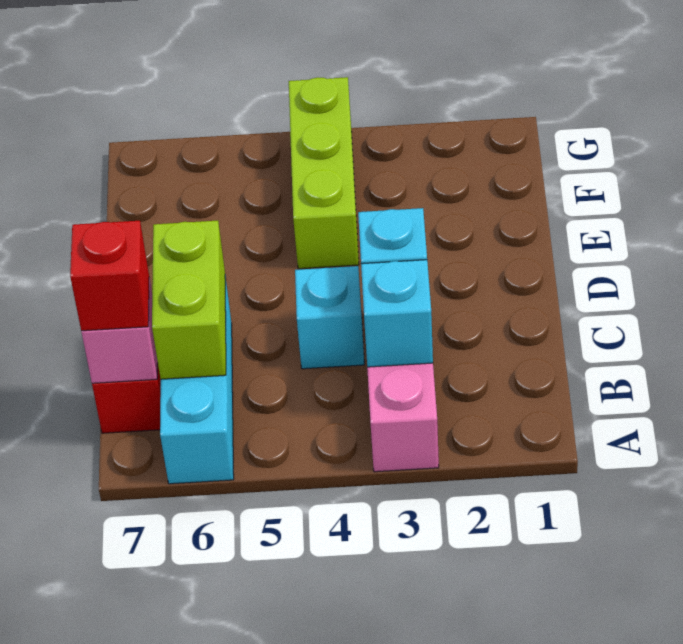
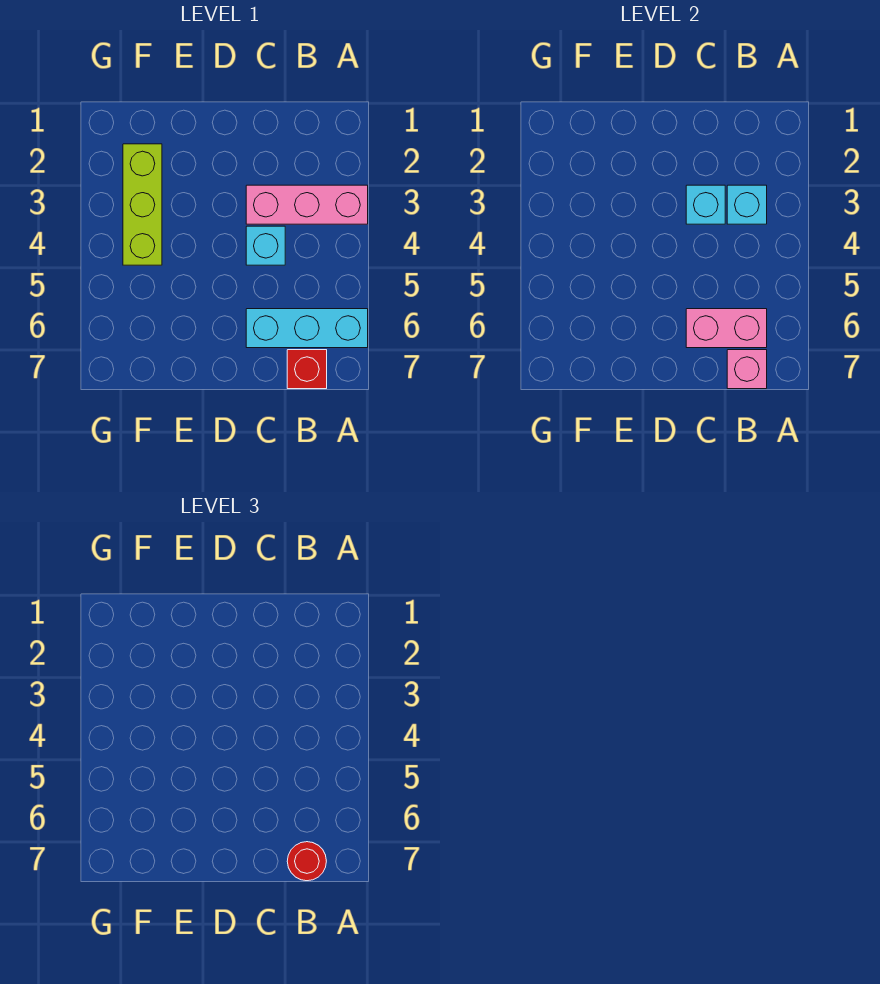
lime 1x2 brick [152,221,226,379] -> pink 1x2 brick [686,309,767,348]
red 1x1 brick [70,221,149,331] -> red 1x1 round brick [287,842,326,881]
lime 1x3 brick [289,77,359,269] -> lime 1x3 brick turned to [123,144,162,265]

